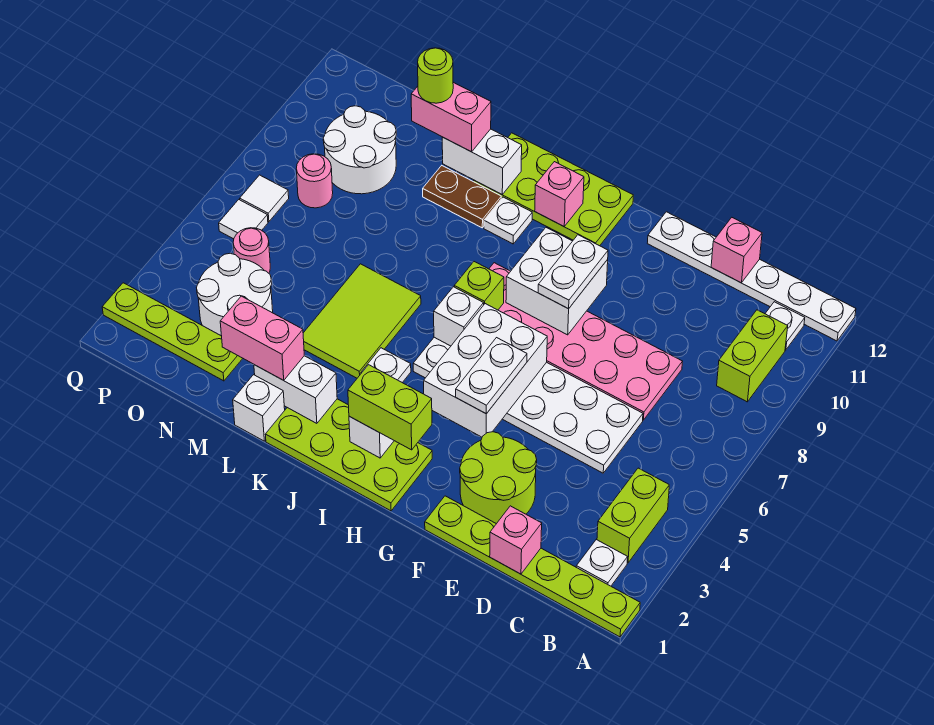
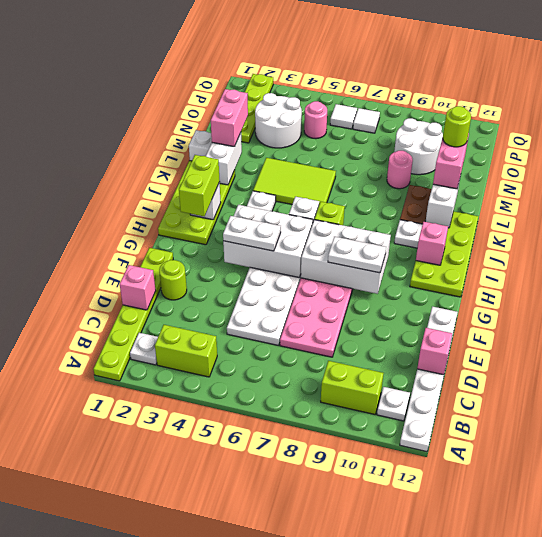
lime 2x2 round brick [460,432,537,524] -> lime 1x1 round brick [159,260,187,300]
white 2x2 brick [506,228,608,335] -> white 2x3 brick [301,220,391,294]
pink 1x1 round brick [296,154,333,208] -> pink 1x1 round brick moved to [387,151,413,189]

